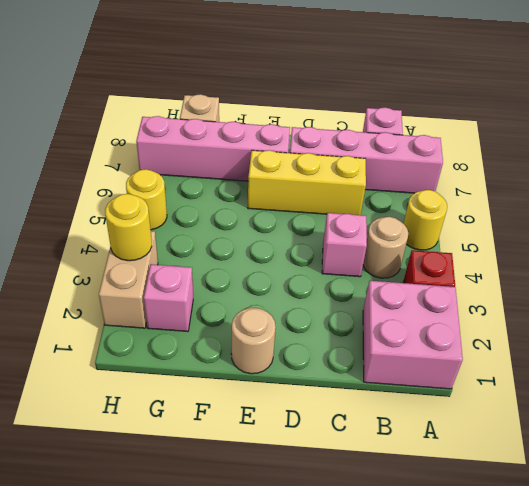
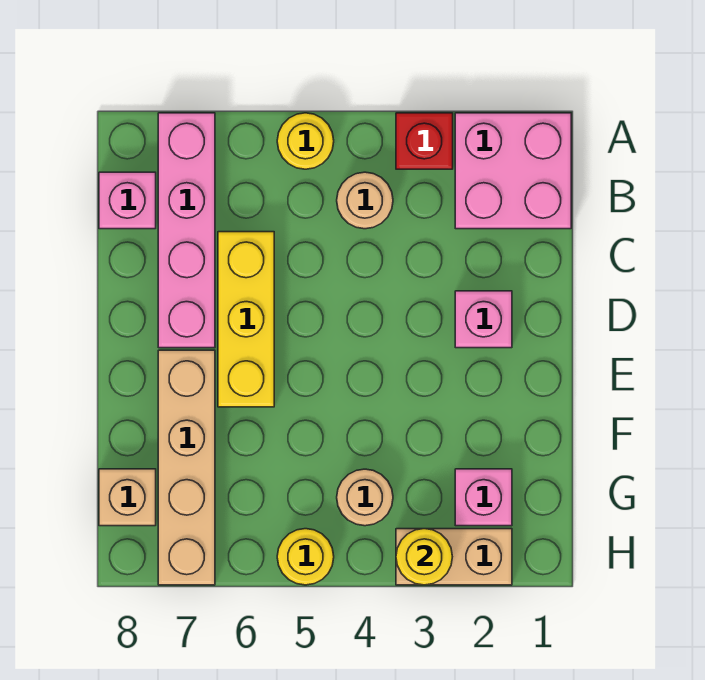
pink 1x1 brick [322,213,367,277] -> pink 1x1 brick moved to [455,291,512,348]
tan 1x1 round brick [231,308,276,374] -> tan 1x1 round brick moved to [337,469,393,526]
pink 1x4 brick [136,116,290,181] -> tan 1x4 brick [158,350,215,585]

